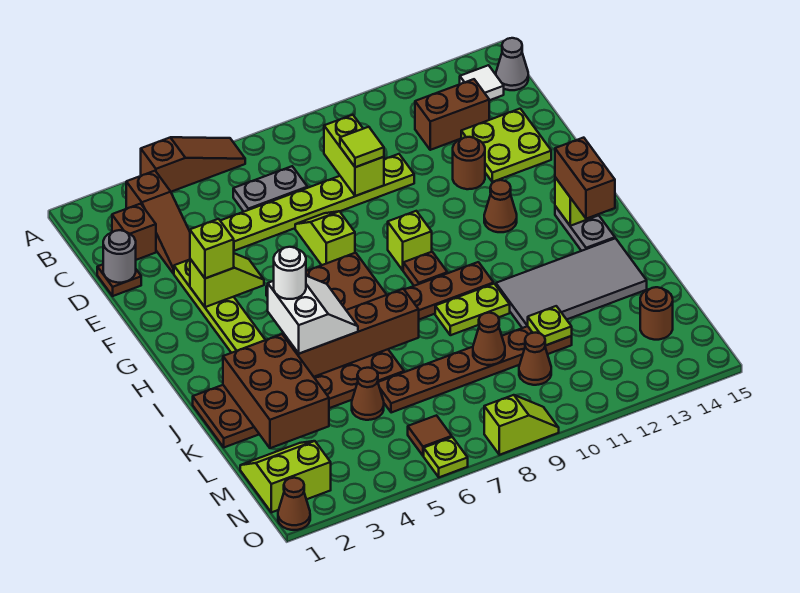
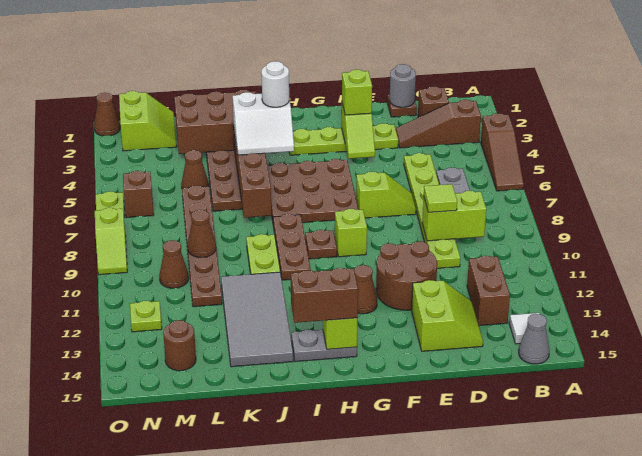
lime 2x2 plate [461,109,551,182] -> lime 2x2 slope [412,280,483,351]
brown 1x1 round brick [453,137,485,189] -> brown 2x2 round brick [376,241,437,310]
lime 1x1 plate [528,306,572,345] -> lime 1x1 plate moved to [130,301,162,332]
brown 1x1 tile [408,415,452,456] -> brown 1x1 brick [123,171,154,218]

